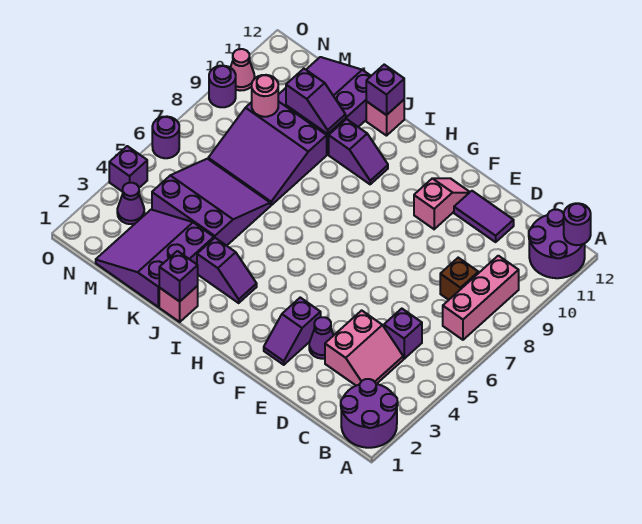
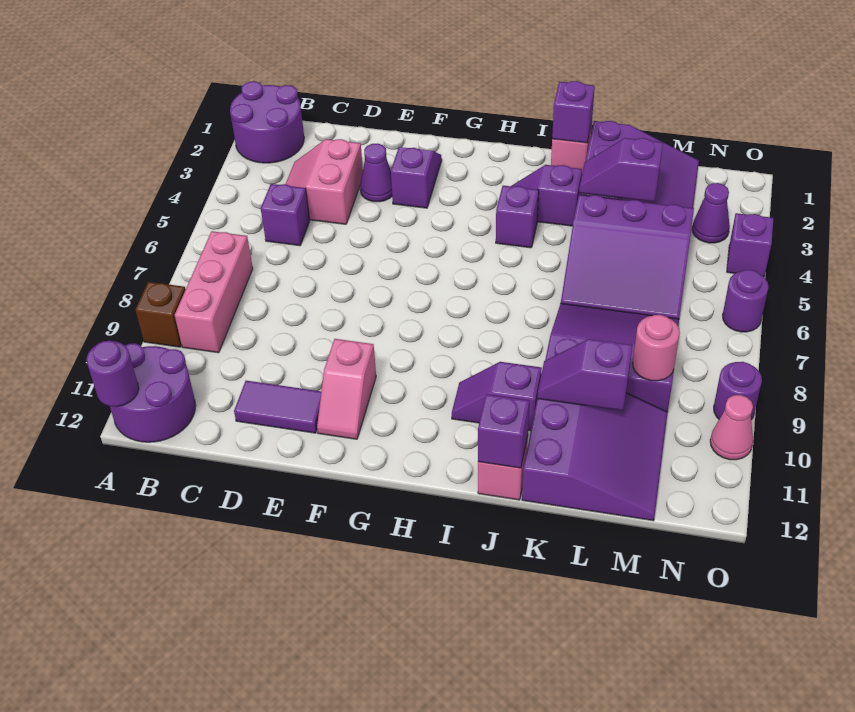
brown 1x1 brick [440,258,478,300] -> brown 1x1 brick moved to [135,282,186,347]
none -> purple 1x1 brick [496,186,539,248]
none -> purple 1x2 slope [579,138,663,202]

